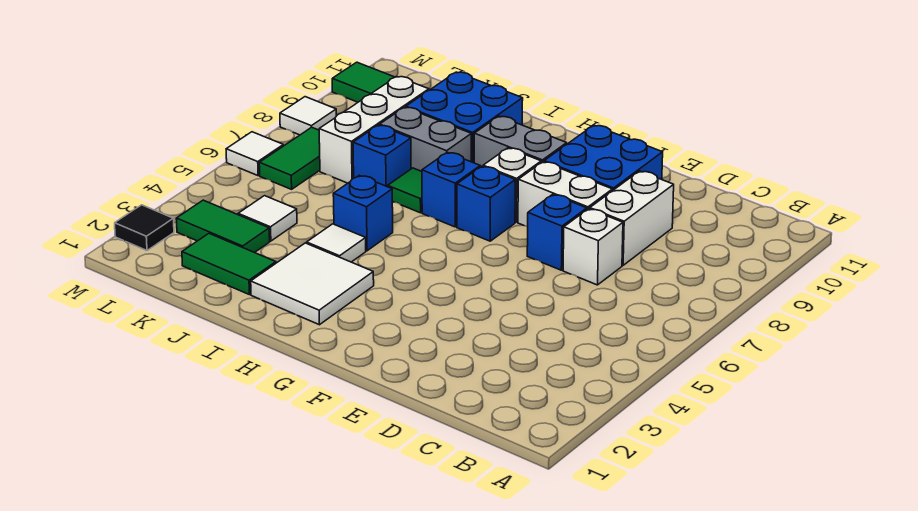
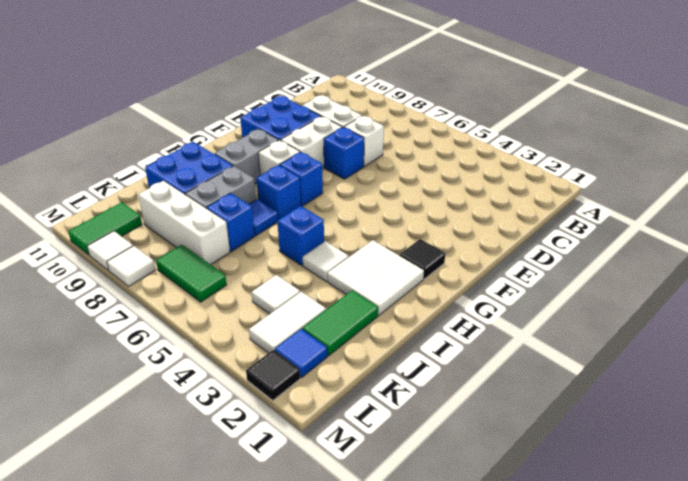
none -> black 1x1 tile [400,239,445,279]
green 1x1 tile [388,168,422,213] -> blue 1x1 tile [249,199,278,236]
green 1x2 tile [176,200,270,253] -> white 1x2 tile [249,292,326,353]
none -> blue 1x1 tile [275,329,327,378]
white 1x1 tile [226,132,283,176] -> white 1x1 tile moved to [87,231,133,270]

